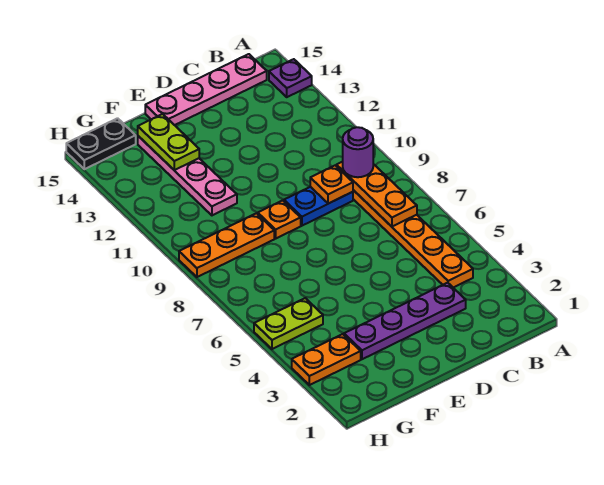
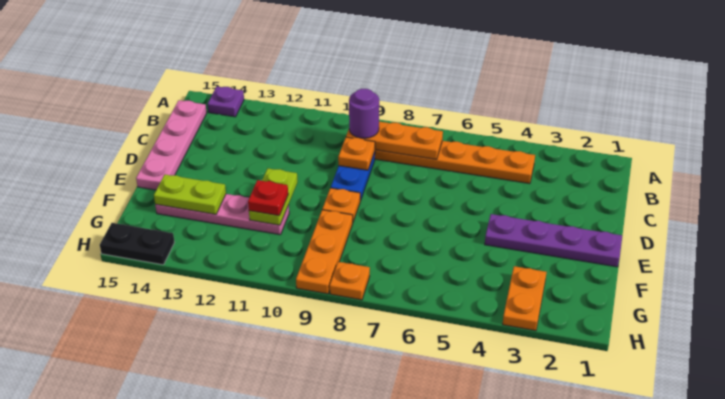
purple 1x4 plate [344,283,466,359] -> purple 1x4 plate turned to [485,214,622,267]
none -> red 1x1 plate [248,180,288,216]
lime 1x2 plate [254,298,323,349] -> lime 1x2 plate moved to [249,168,297,225]
black 1x2 plate [66,118,136,169] -> black 1x2 plate turned to [100,223,175,265]
none -> orange 1x1 plate [330,262,370,300]

